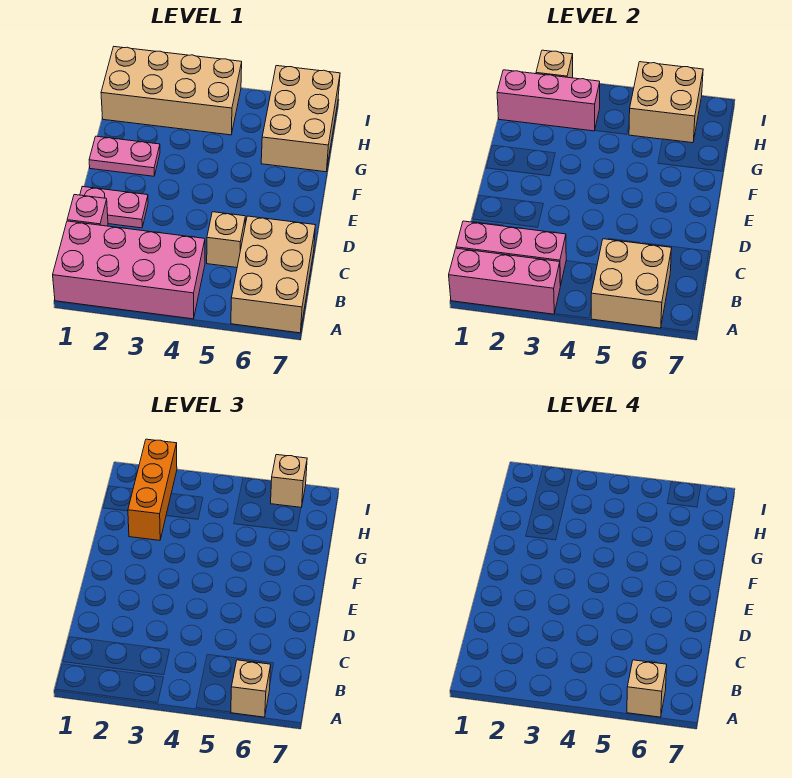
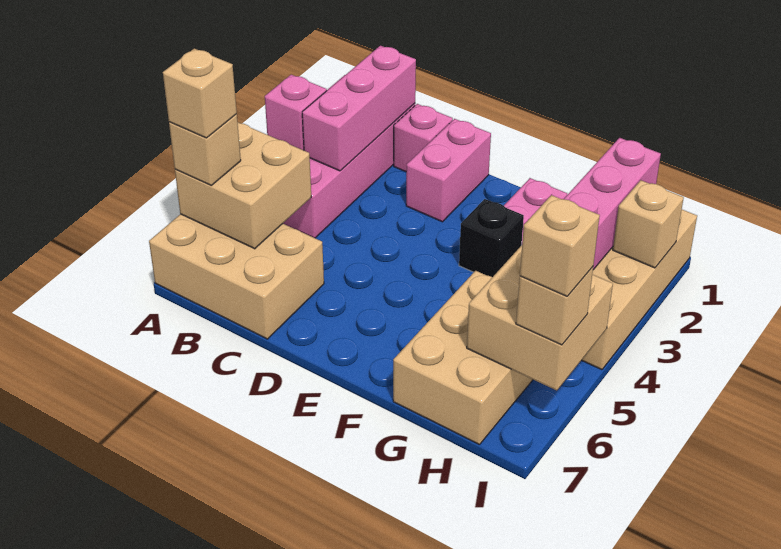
pink 1x3 brick [449,248,560,314] -> pink 1x1 brick [265,75,327,150]
tan 1x1 brick [207,212,245,268] -> tan 1x1 brick moved to [520,195,600,296]
pink 1x2 plate [80,186,148,228] -> pink 1x2 brick [406,119,491,222]
none -> black 1x1 brick [459,199,524,277]
orange 1x3 brick [128,439,177,540] -> none
tan 2x3 brick [261,66,340,172] -> tan 2x3 brick turned to [393,271,533,445]

